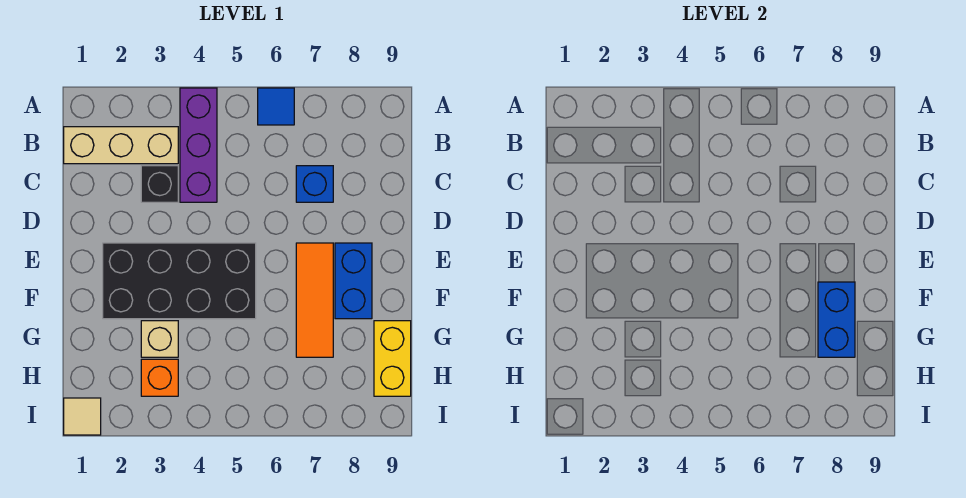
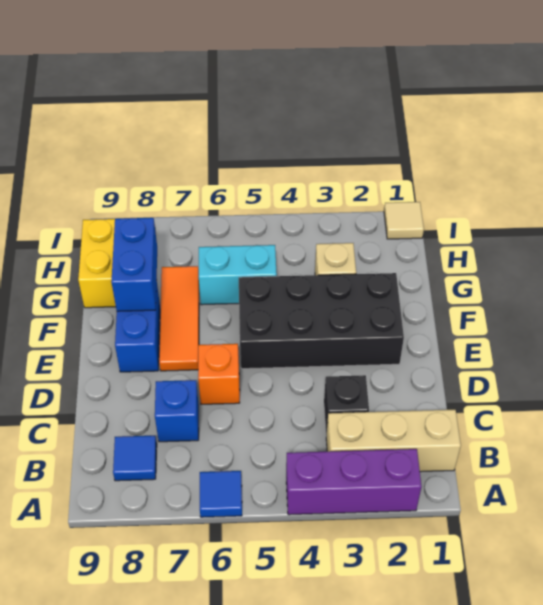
purple 1x3 brick [180,88,217,202] -> purple 1x3 brick turned to [286,449,422,515]
none -> blue 1x1 tile [113,436,157,481]
none -> cyan 1x2 brick [198,245,277,305]
orange 1x1 brick [141,359,178,396] -> orange 1x1 brick moved to [198,344,240,404]

